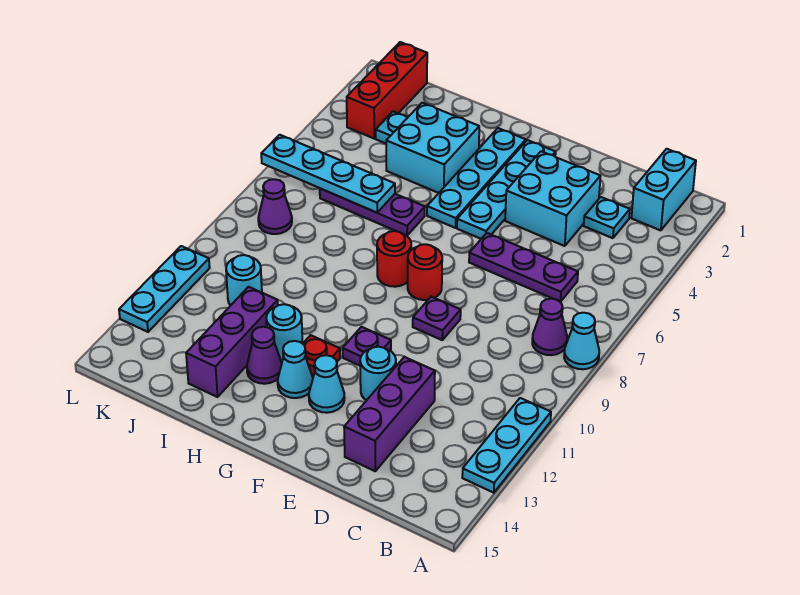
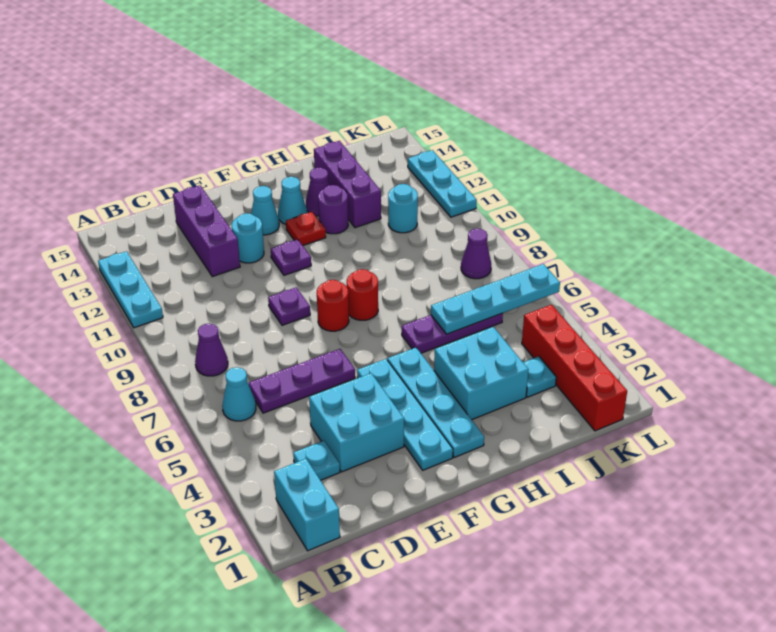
cyan 1x1 cone [564,313,599,369] -> cyan 1x1 cone moved to [222,367,256,421]
cyan 1x1 round brick [266,304,303,361] -> purple 1x1 round brick [318,185,348,234]
red 1x3 brick [347,42,427,138] -> red 1x4 brick [522,305,627,431]

